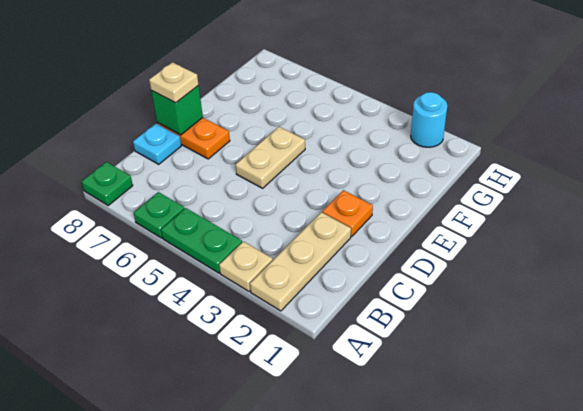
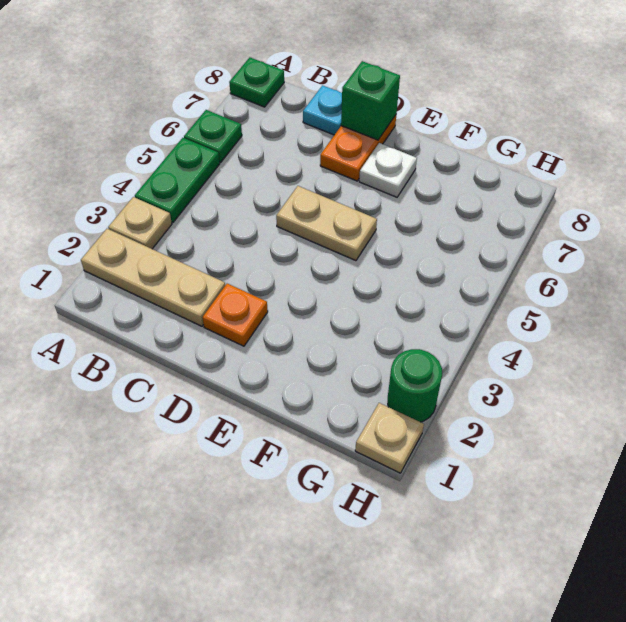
tan 1x1 plate [149,62,199,103] -> tan 1x1 plate moved to [355,403,424,473]
none -> white 1x1 plate [359,143,417,197]
cyan 1x1 round brick [411,92,447,147] -> green 1x1 round brick [388,349,442,422]

